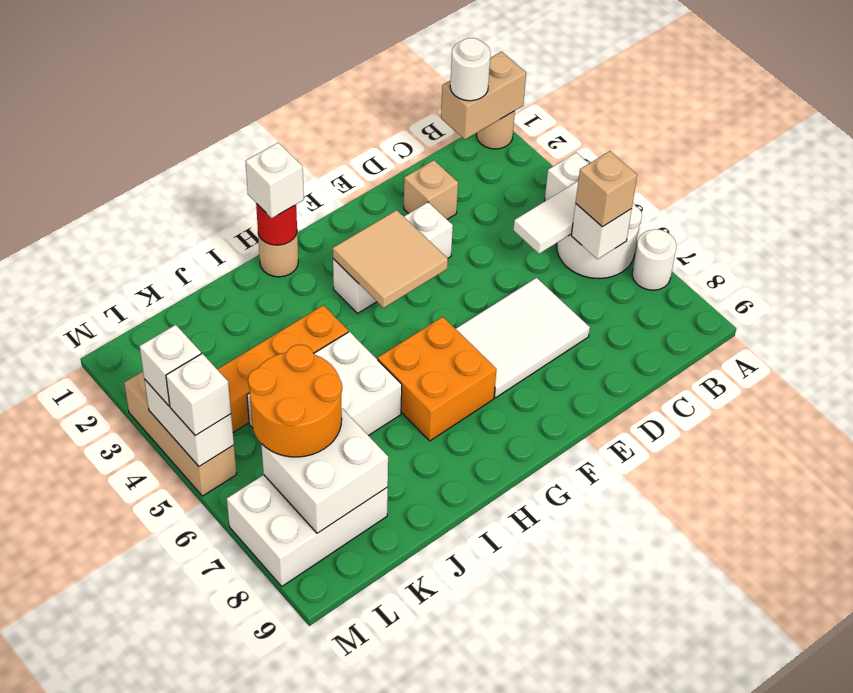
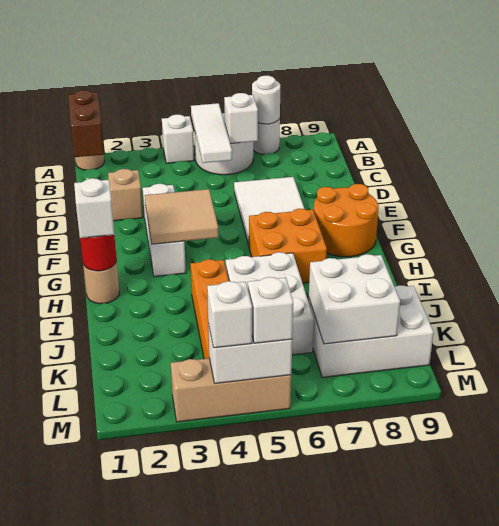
tan 1x2 brick [441,52,526,139] -> brown 1x2 brick [68,90,104,157]
white 1x1 round brick [450,38,491,101] -> white 1x1 round brick moved to [252,76,280,124]
tan 1x1 brick [576,151,637,227] -> none
orange 2x2 round brick [248,345,342,457] -> orange 2x2 round brick moved to [314,184,379,257]
white 2x3 brick [227,475,388,586] -> white 2x3 brick turned to [308,286,434,377]

